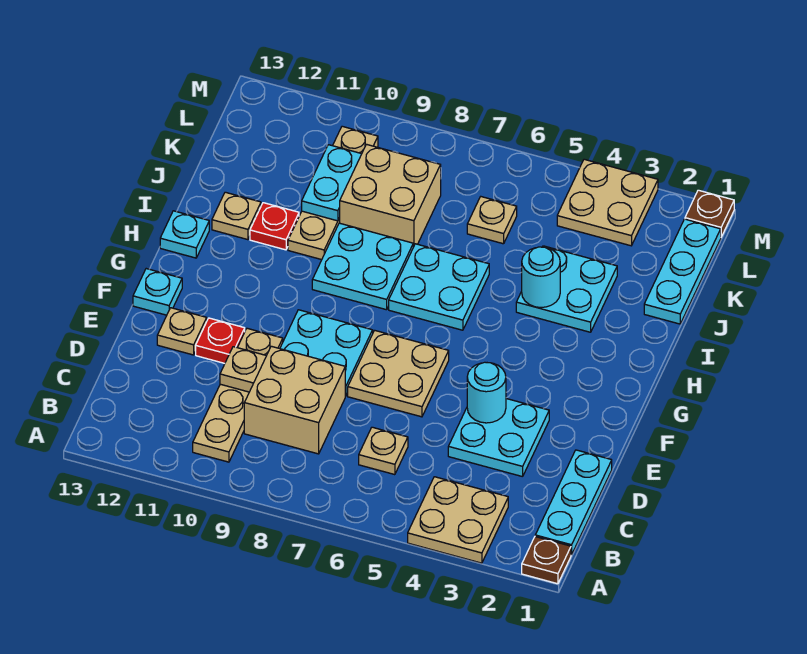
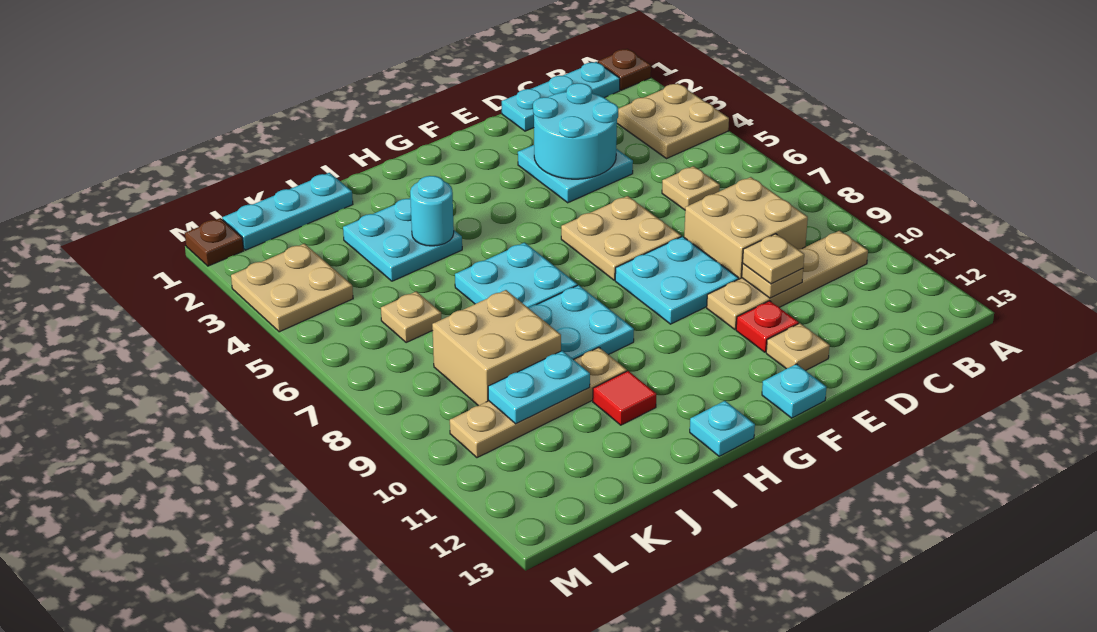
cyan 1x1 round brick [467,362,506,423] -> cyan 2x2 round brick [533,83,618,179]
red 1x1 plate [250,203,299,250] -> red 1x1 tile [593,371,656,425]
tan 1x1 plate [212,192,261,240] -> tan 1x1 plate moved to [743,234,804,284]

